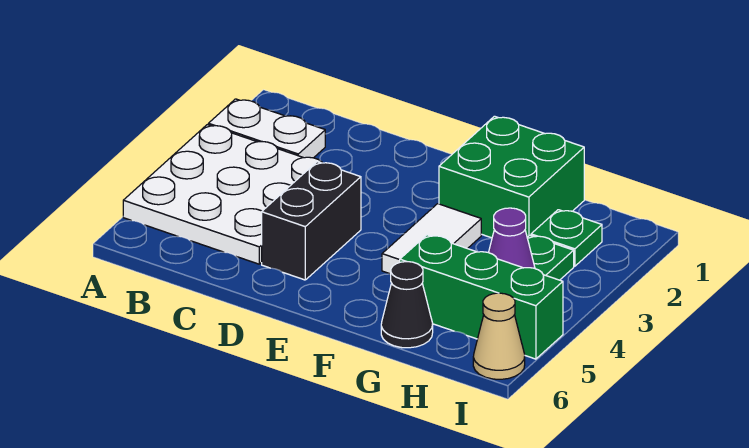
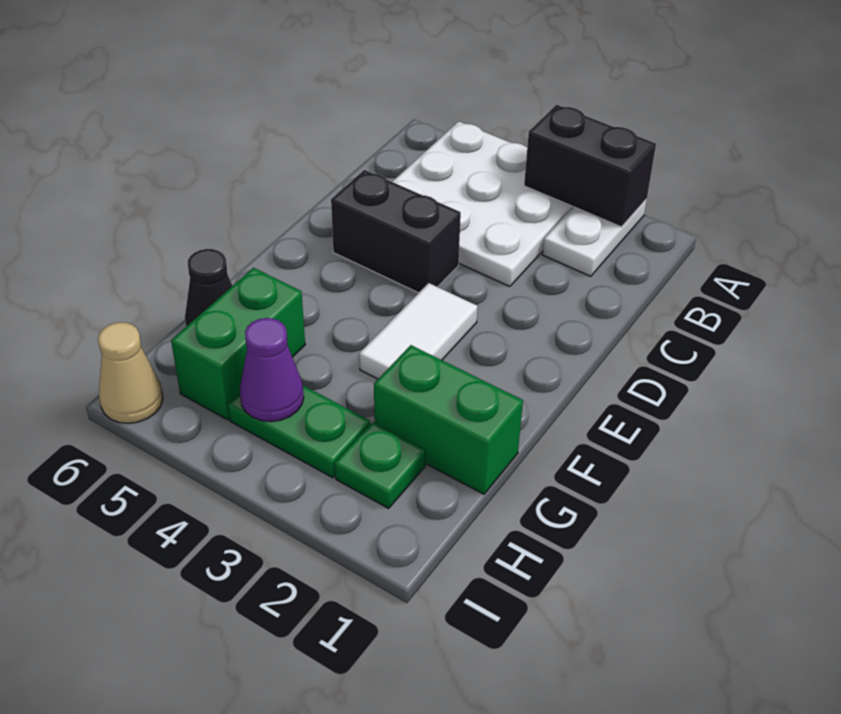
none -> black 1x2 brick [524,105,656,227]
green 2x2 brick [439,116,584,238] -> green 1x2 brick [374,345,523,494]
white 1x2 tile [382,204,481,274] -> white 1x2 tile turned to [359,283,478,379]
green 1x3 brick [400,235,563,359] -> green 1x2 brick [171,268,305,420]

